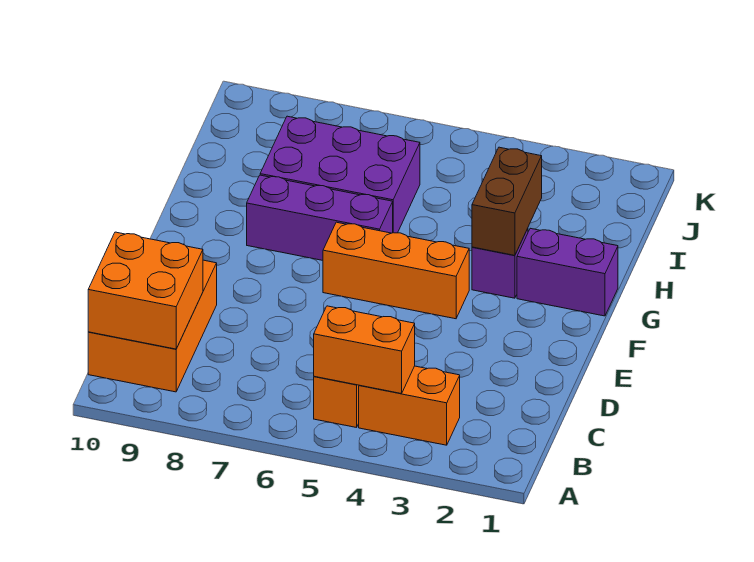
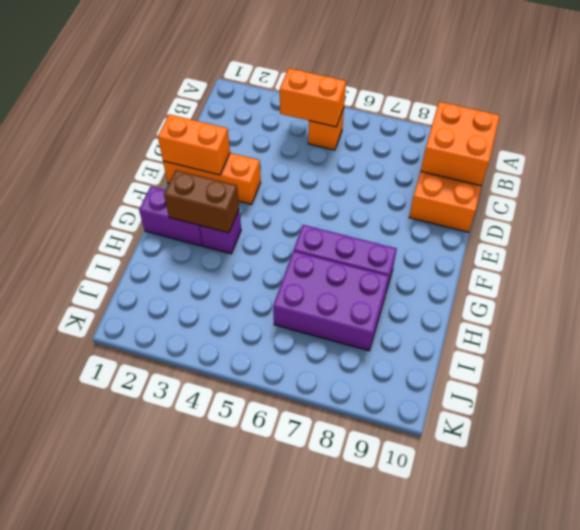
orange 1x2 brick [359,366,460,445] -> orange 1x2 brick moved to [158,114,230,175]
orange 1x3 brick [323,222,469,319] -> orange 1x3 brick moved to [163,153,261,205]
brown 1x2 brick [472,147,542,255] -> brown 1x2 brick turned to [164,170,239,233]

